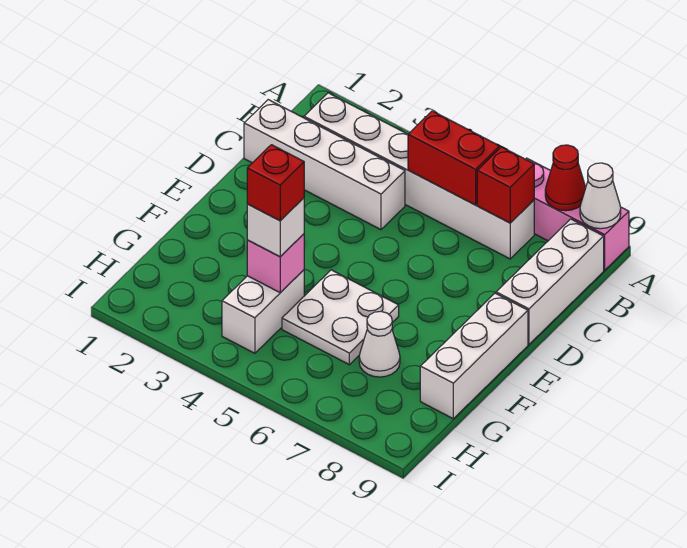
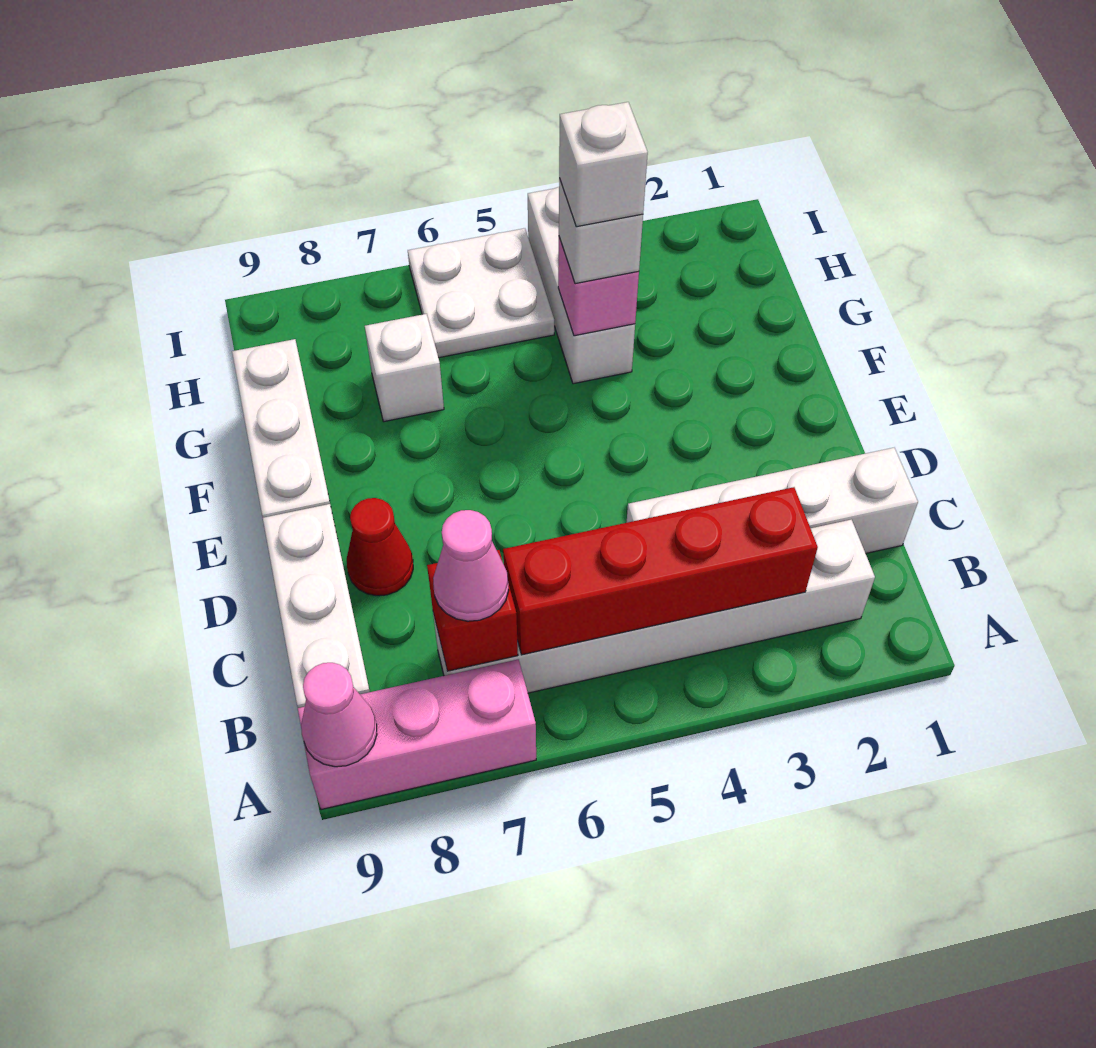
red 1x1 cone [545,145,586,211] -> red 1x1 cone moved to [347,498,413,596]
white 1x1 cone [580,163,621,229] -> pink 1x1 cone [301,663,377,767]
red 1x2 brick [408,111,500,205] -> red 1x4 brick [503,487,818,655]
none -> pink 1x1 cone [433,510,509,621]
white 2x2 plate [282,270,399,365] -> white 2x2 plate moved to [408,228,554,358]
white 1x2 brick [222,270,304,353] -> white 1x3 brick [528,187,635,384]
red 1x1 brick [247,145,304,221] -> white 1x1 brick [559,102,648,227]
white 1x1 cone [359,311,400,377] -> white 1x1 brick [365,314,444,422]

